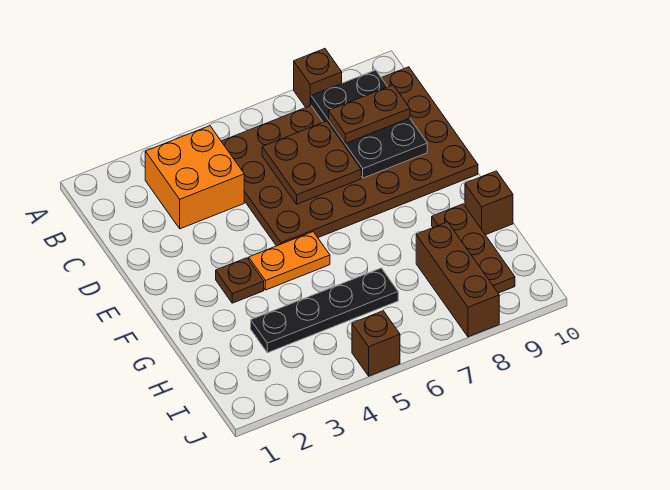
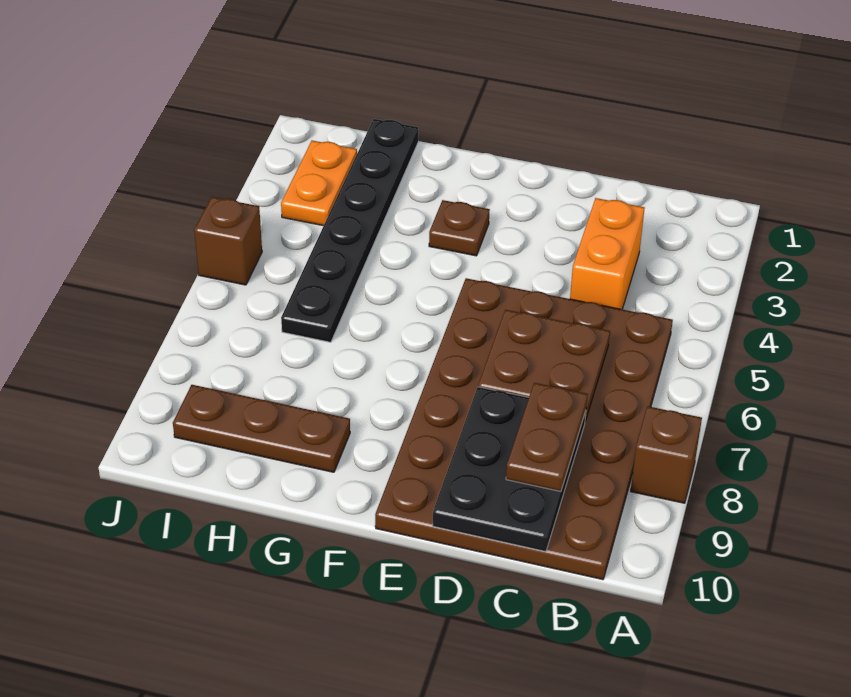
orange 2x2 brick [145,126,244,229] -> orange 1x2 brick [570,198,644,309]
black 2x3 plate [311,70,427,178] -> black 2x3 plate turned to [433,387,586,552]
orange 1x2 plate [249,232,330,290] -> orange 1x2 plate moved to [281,141,357,226]
brown 1x1 brick [465,171,513,235] -> none
black 1x4 plate [251,268,398,353] -> black 1x6 plate [281,119,418,342]
brown 1x3 brick [416,222,499,337] -> none

